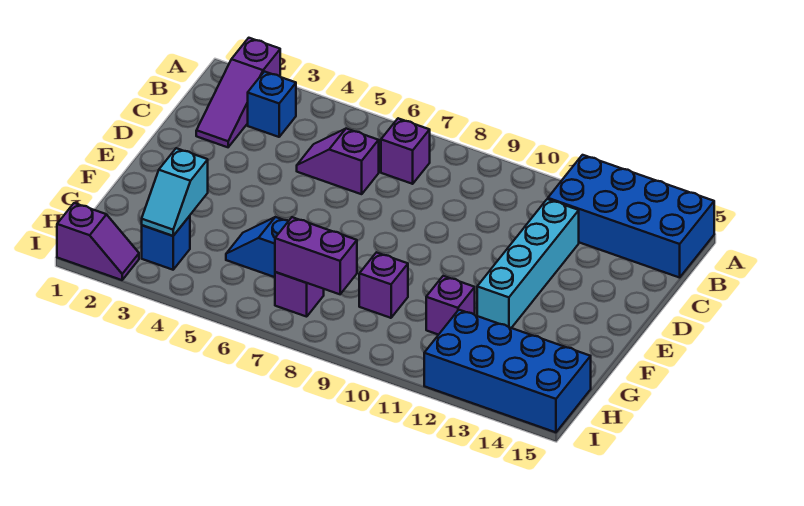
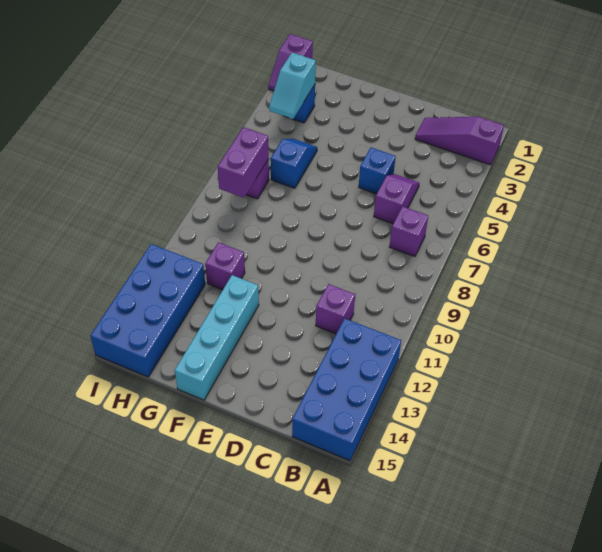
blue 1x1 brick [248,72,296,137] -> blue 1x1 brick moved to [359,148,396,194]
cyan 1x4 brick [477,199,579,328] -> cyan 1x4 brick turned to [175,275,259,400]
cyan 1x2 slope [142,148,208,236] -> cyan 1x2 slope turned to [269,53,316,119]
purple 1x1 brick [359,252,408,318] -> purple 1x1 brick moved to [316,284,355,334]

